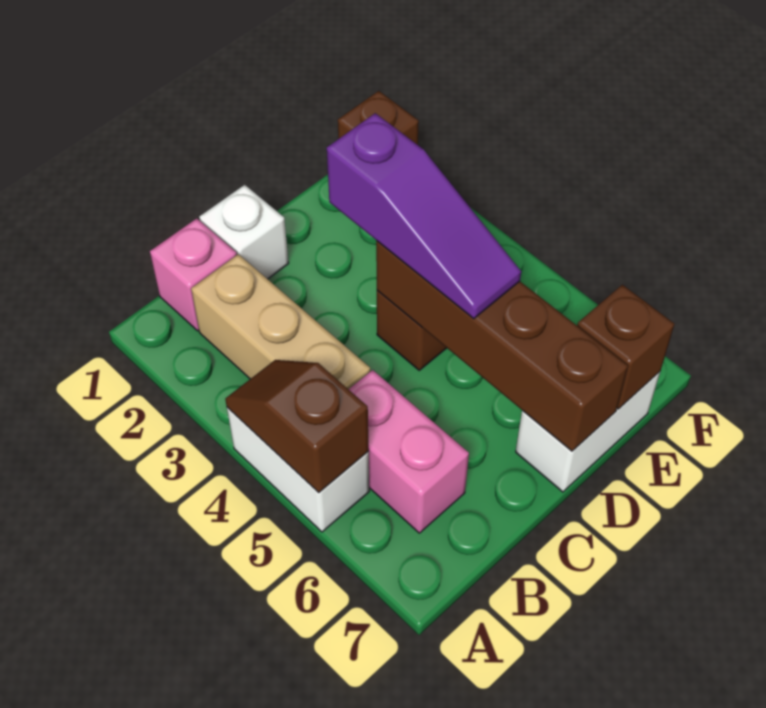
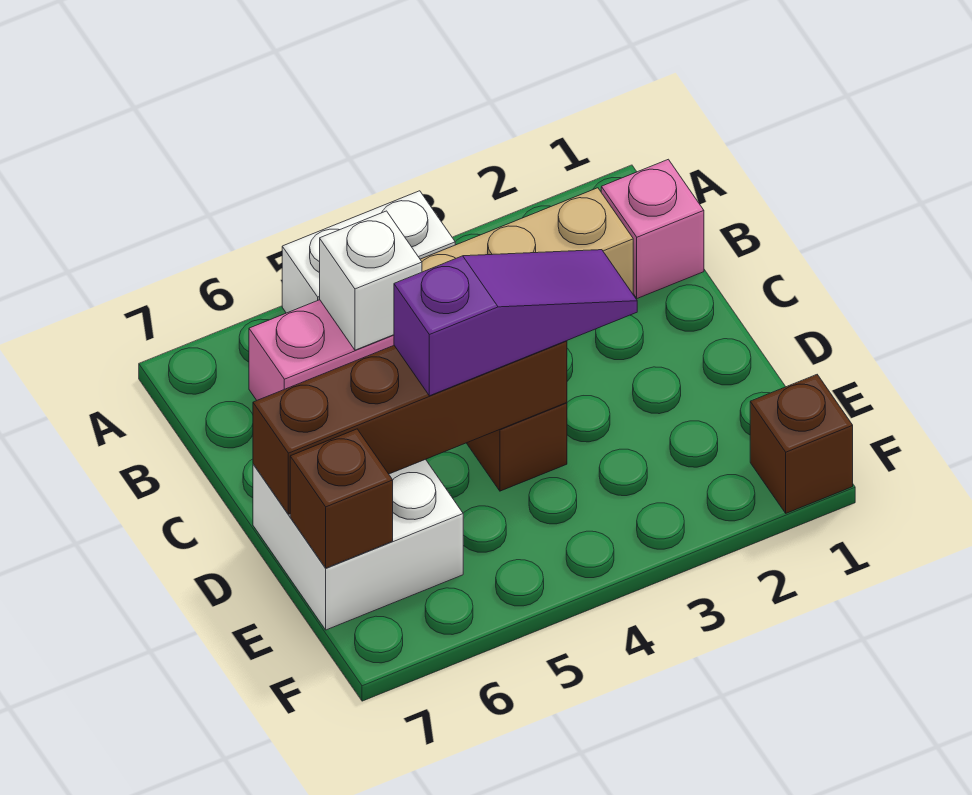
brown 1x2 slope [225,360,369,493] -> none
white 1x1 brick [199,185,289,279] -> white 1x1 brick moved to [320,211,422,350]
purple 1x3 slope [327,113,521,319] -> purple 1x3 slope turned to [394,250,637,396]
white 1x2 brick [516,372,660,492] -> white 2x2 brick [253,459,463,630]

